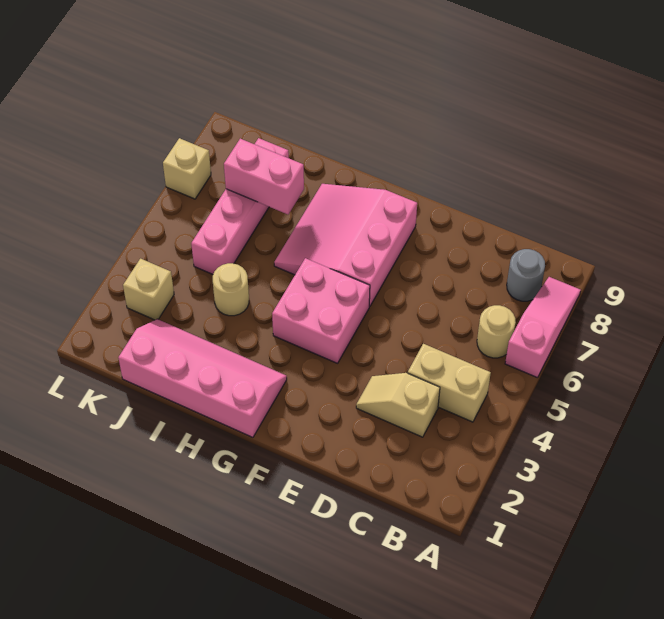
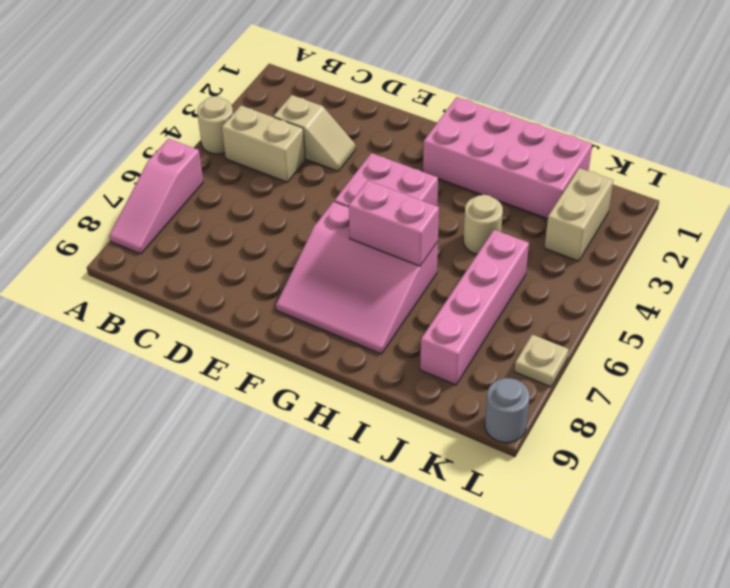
tan 1x1 round brick [477,305,516,358] -> tan 1x1 round brick moved to [197,96,233,154]
grey 1x1 round brick [507,249,545,301] -> grey 1x1 round brick moved to [485,378,530,443]
pink 3x3 slope [274,184,417,307] -> pink 3x3 slope turned to [276,201,438,354]
pink 2x4 slope [118,319,287,437] -> pink 2x4 brick [423,97,592,219]
pink 1x2 brick [224,139,304,214] -> pink 1x2 brick moved to [349,181,439,266]
tan 1x1 brick [123,259,174,320] -> tan 1x2 brick [545,168,613,261]
tan 1x1 brick [163,138,211,199] -> tan 1x1 plate [514,335,569,387]

